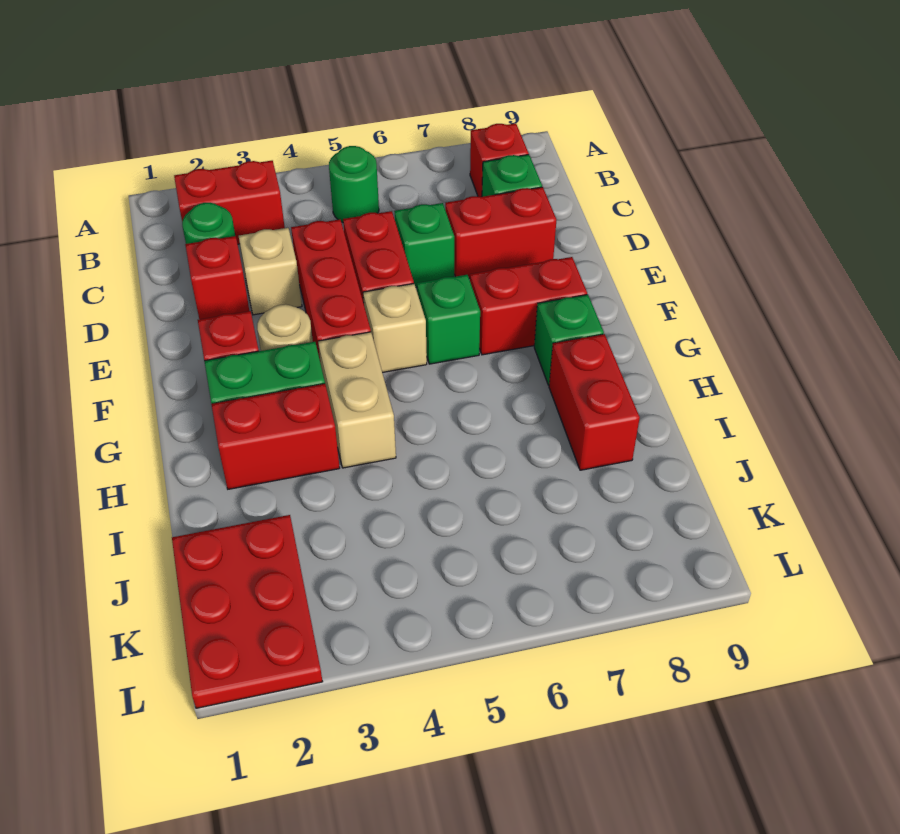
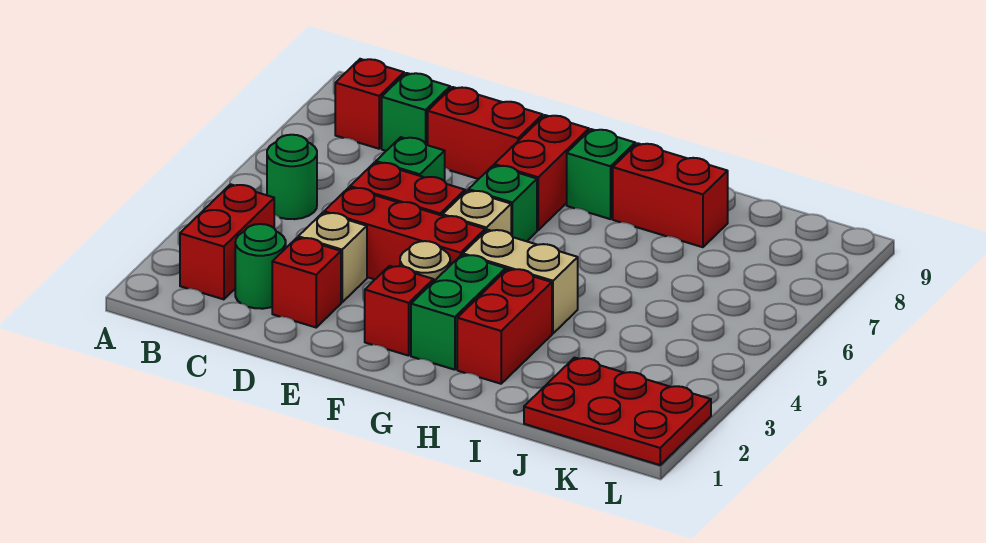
red 1x2 brick [445,187,556,278] -> red 1x2 brick turned to [428,87,543,179]

